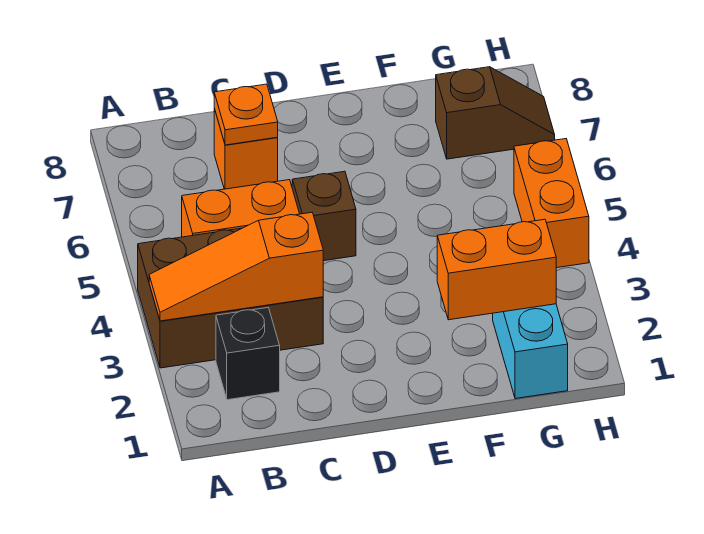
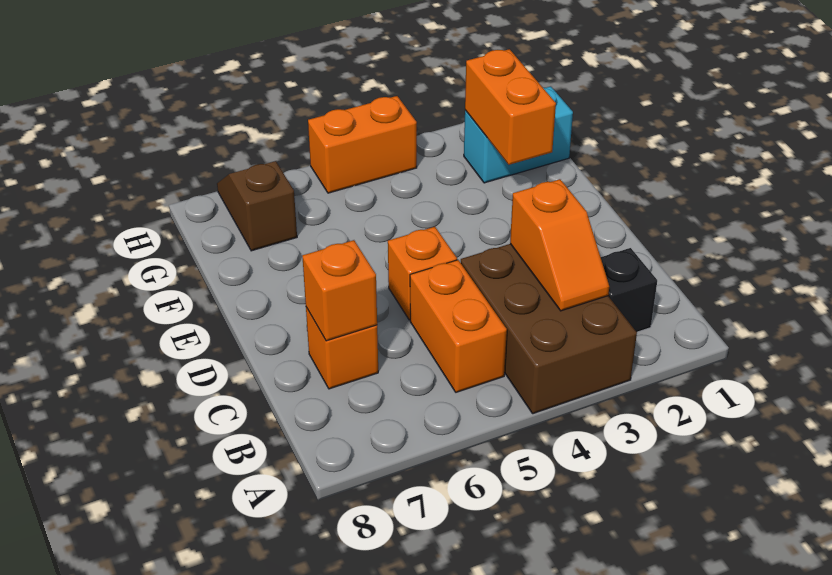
orange 1x3 slope [149,212,323,321] -> orange 1x2 slope [510,179,609,311]
orange 1x1 plate [214,84,278,145] -> orange 1x1 brick [302,240,377,341]
brown 1x1 brick [292,171,356,261] -> orange 1x1 brick [388,227,457,320]

